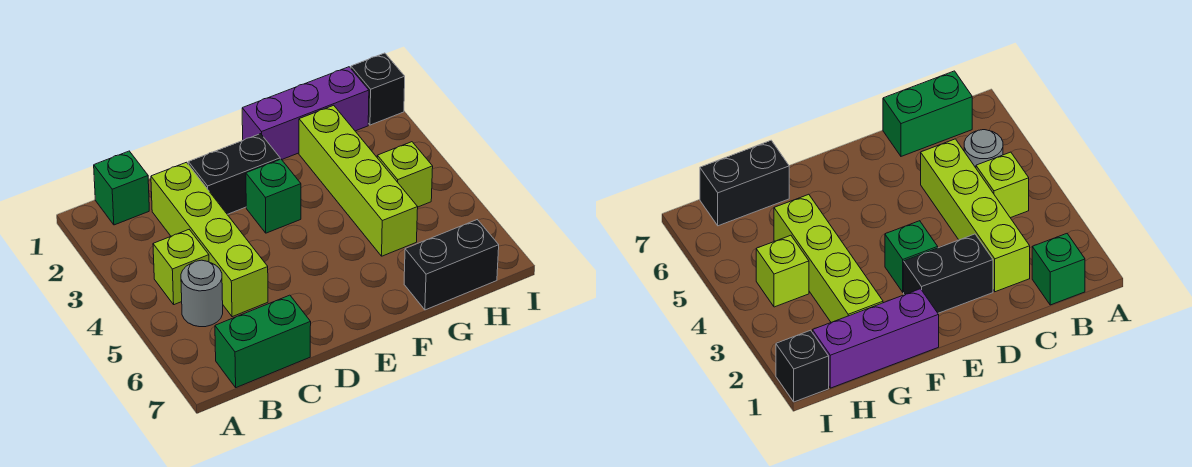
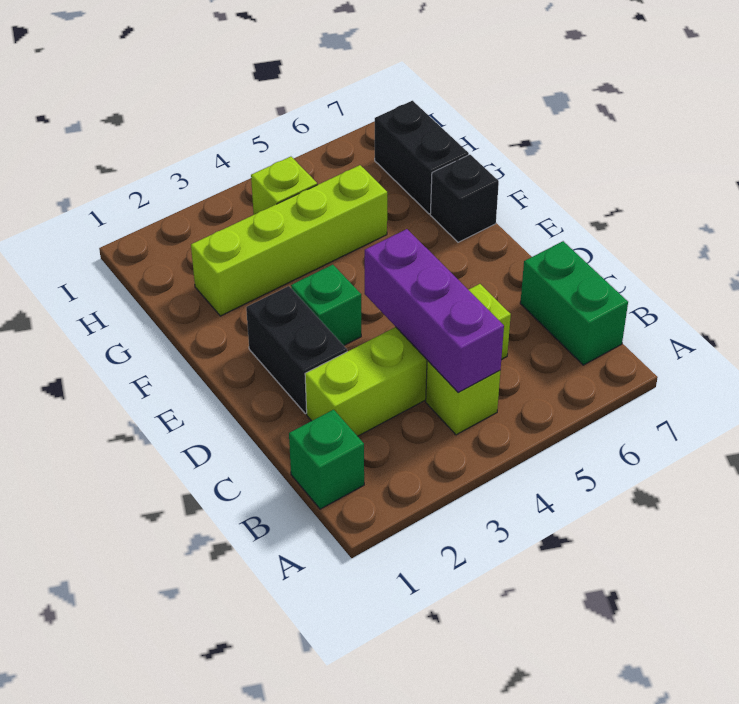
grey 1x1 round brick [181,260,223,327] -> none
purple 1x3 brick [242,67,369,159] -> purple 1x3 brick moved to [365,229,504,393]
black 1x1 brick [351,53,405,125] -> black 1x1 brick moved to [430,155,499,242]

